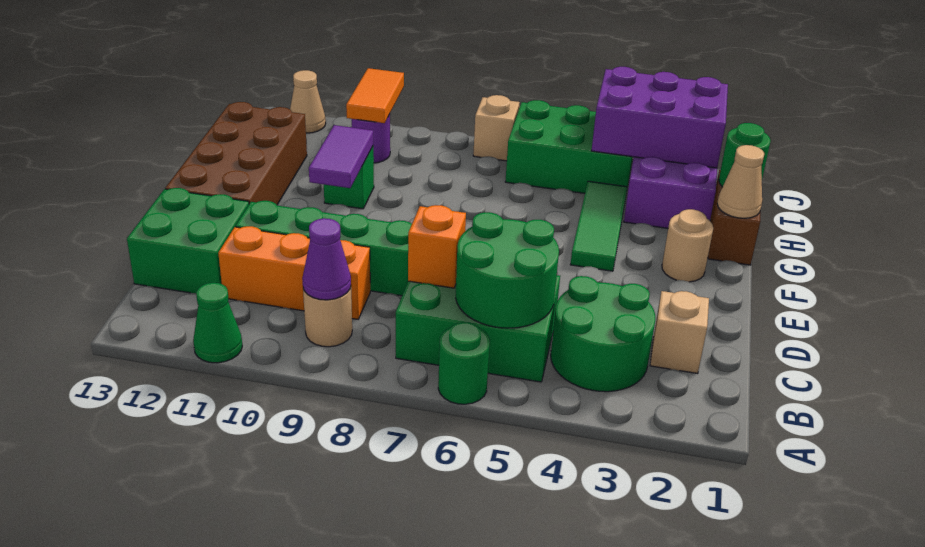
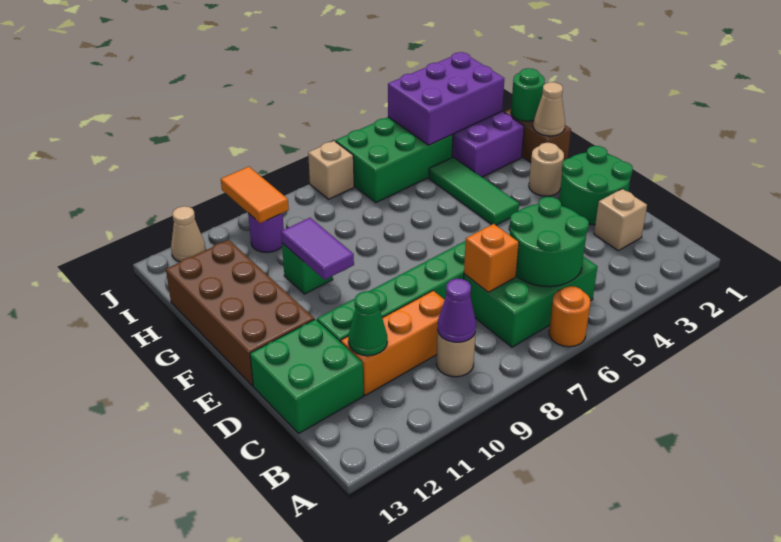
green 1x1 round brick [438,322,490,404] -> orange 1x1 round brick [549,286,590,347]
green 1x1 cone [193,283,242,363] -> green 1x1 cone moved to [348,291,387,356]
green 2x2 round brick [551,276,655,392] -> green 2x2 round brick moved to [559,146,633,225]

